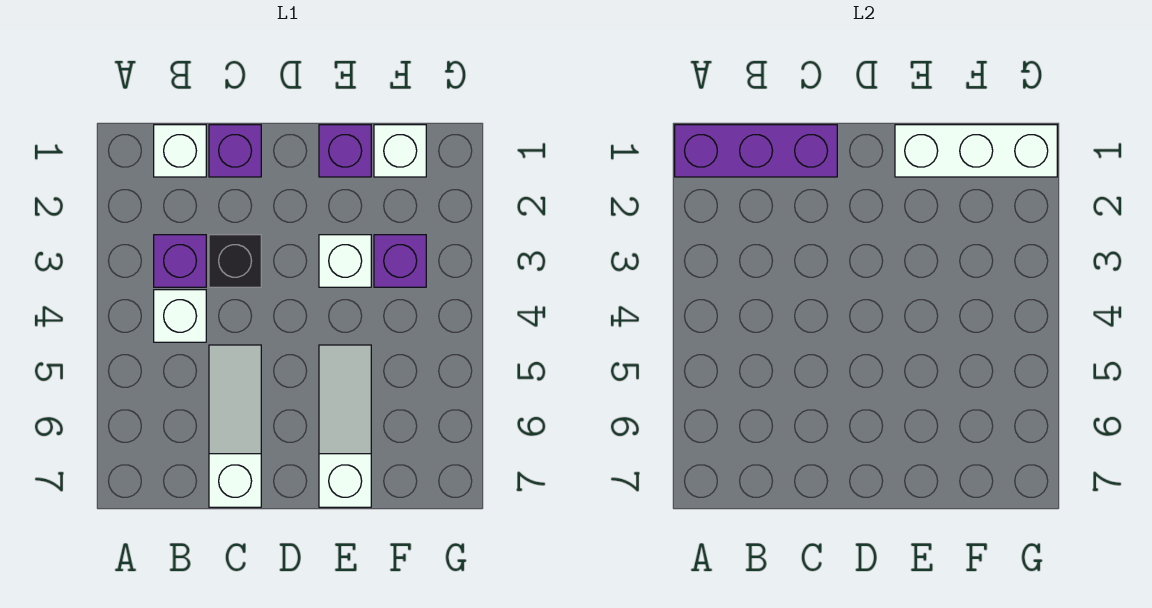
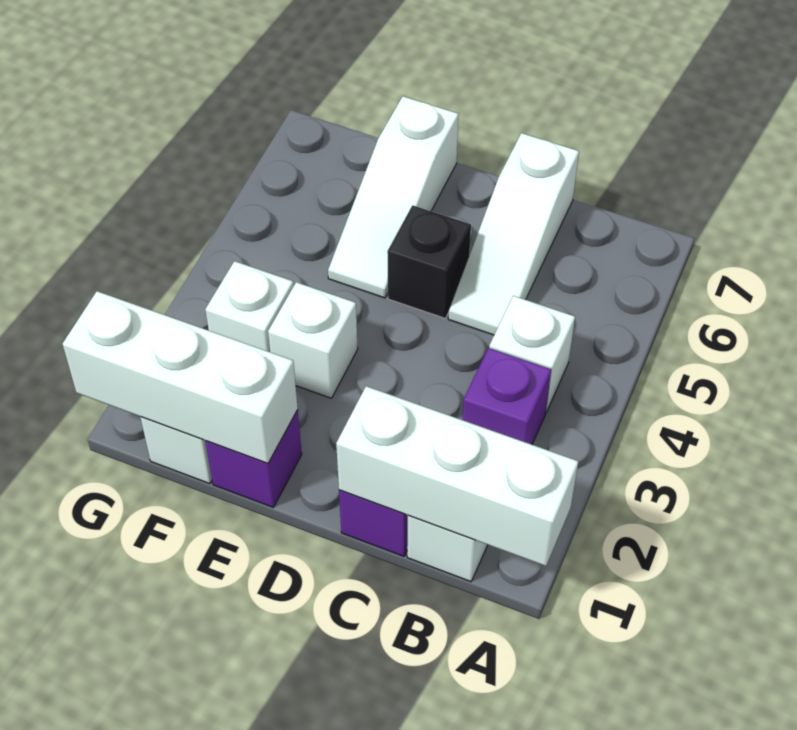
purple 1x3 brick [675,125,837,177] -> white 1x3 brick [336,386,579,566]
black 1x1 brick [209,235,261,287] -> black 1x1 brick moved to [387,205,471,318]
purple 1x1 brick [374,235,426,287] -> white 1x1 brick [205,261,294,352]

